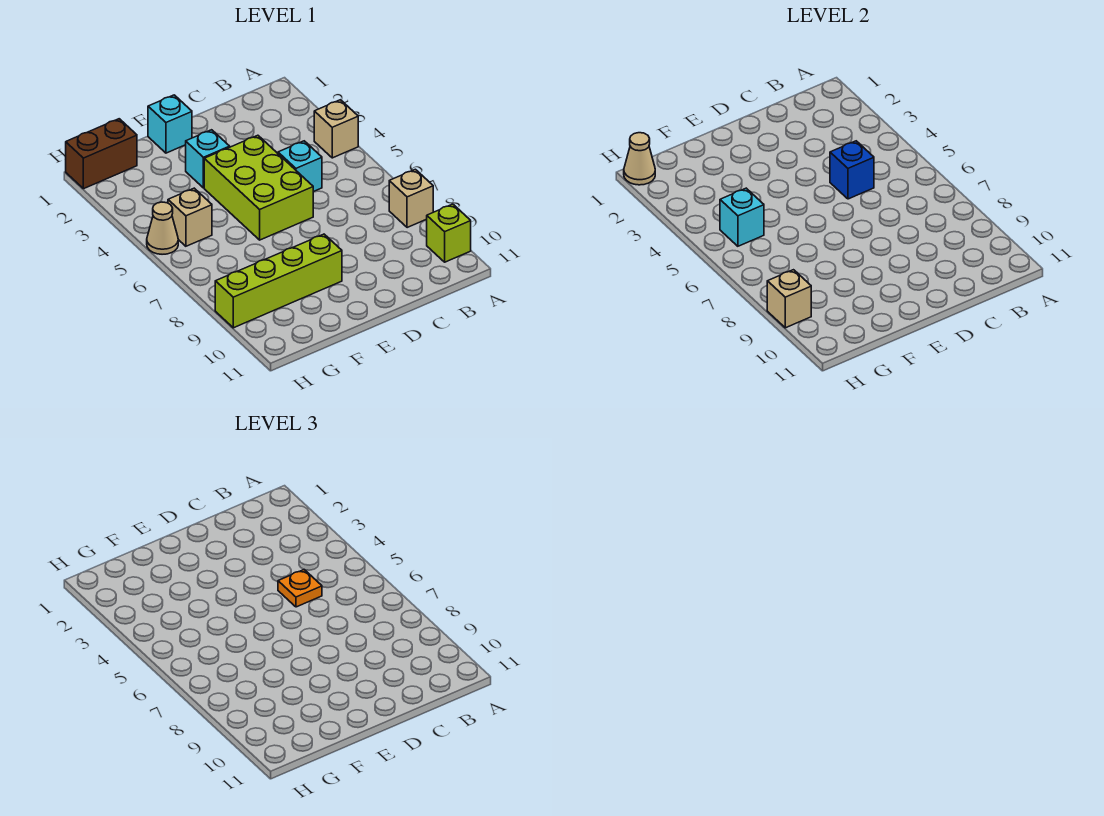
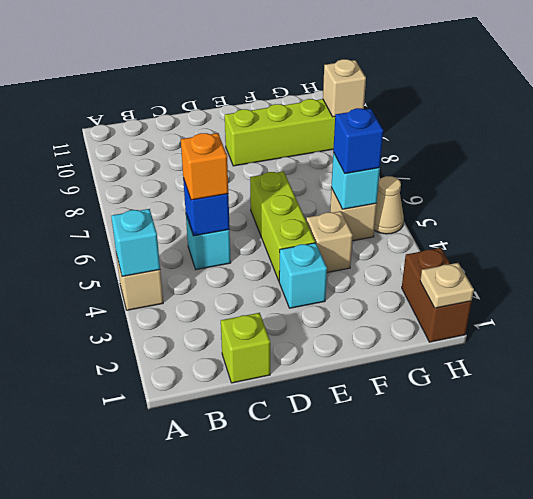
tan 1x1 brick [389,169,433,228] -> tan 1x1 brick moved to [306,211,353,272]
lime 1x1 brick [427,204,471,262] -> lime 1x1 brick moved to [221,313,270,383]
orange 1x1 plate [278,570,322,607] -> orange 1x1 brick [181,133,228,200]
lime 2x3 brick [204,135,313,240] -> lime 1x3 brick [250,171,315,281]
cyan 1x1 brick [148,95,192,153] -> cyan 1x1 brick moved to [111,209,160,277]
brown 1x2 brick [66,119,137,189] -> brown 1x2 brick turned to [402,248,472,342]
none -> blue 1x1 brick [333,108,383,174]
tan 1x1 cone [624,133,655,185] -> tan 1x1 plate [420,263,474,308]

